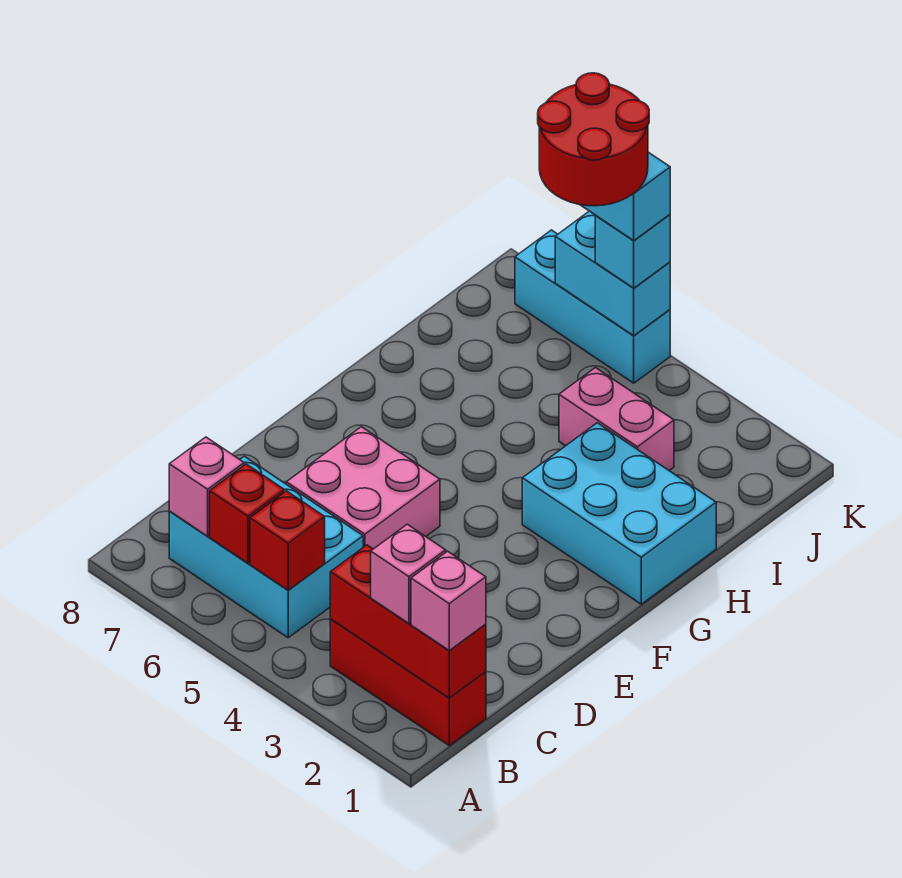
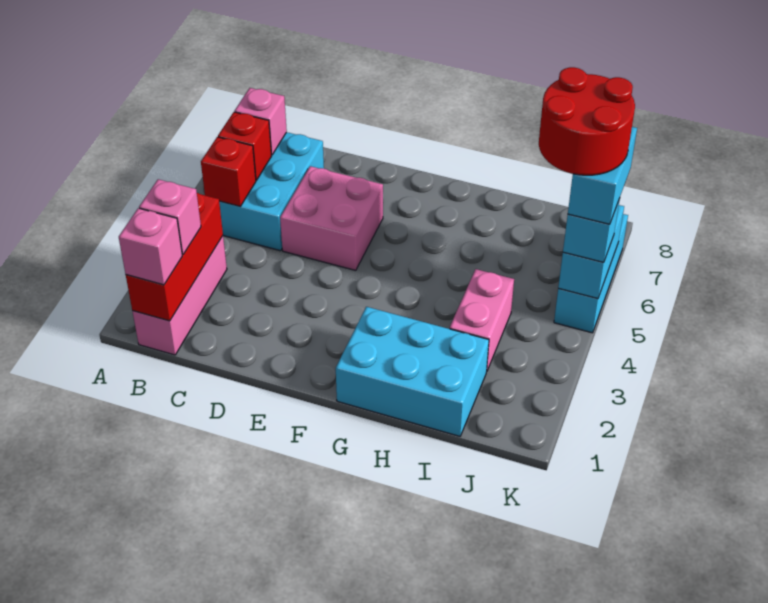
red 1x3 brick [330,619,486,745] -> pink 1x3 brick [132,236,227,355]
cyan 2x3 brick [522,423,716,604] -> cyan 2x3 brick turned to [336,307,489,436]

